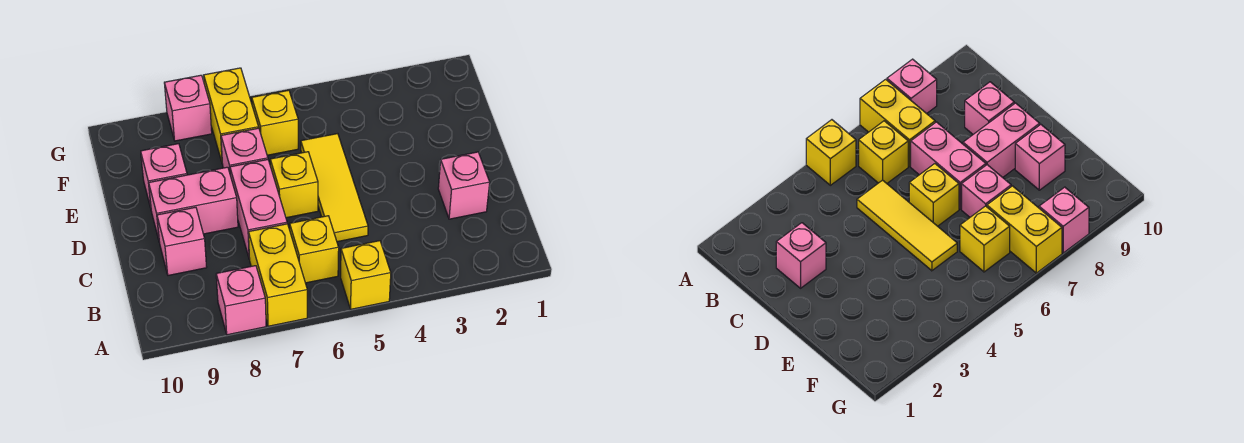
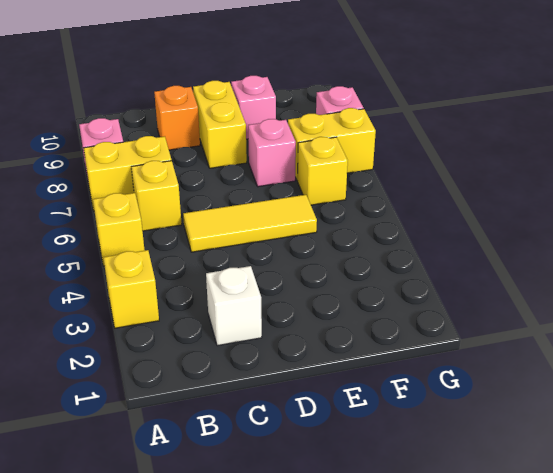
pink 1x1 brick [438,152,490,219] -> white 1x1 brick [206,266,262,346]
pink 1x2 brick [230,160,287,259] -> none
pink 1x1 brick [157,207,207,275] -> orange 1x1 brick [154,86,200,150]
yellow 1x1 brick [270,152,318,218] -> yellow 1x1 brick moved to [103,250,159,328]
pink 1x2 brick [149,167,238,240] -> yellow 1x2 brick [193,81,247,168]

